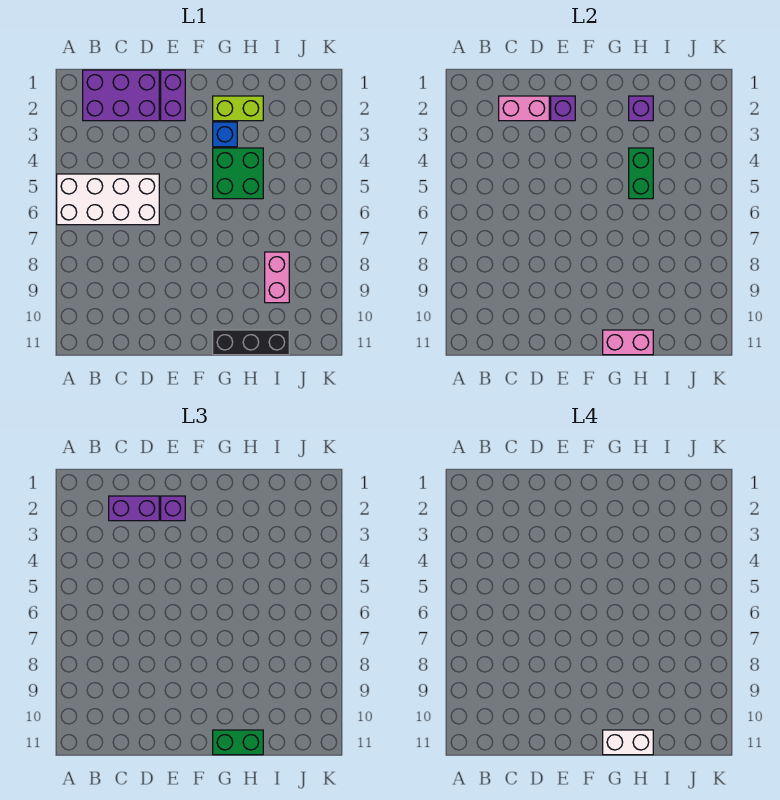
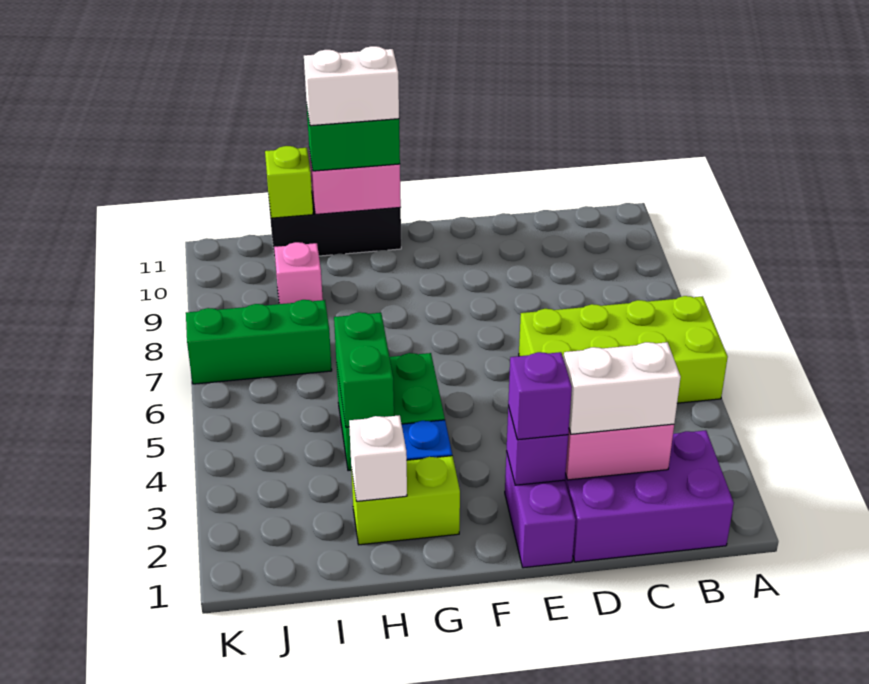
white 2x4 brick [57,174,159,225] -> lime 2x4 brick [519,296,728,403]
purple 1x2 brick [109,496,159,521] -> white 1x2 brick [564,342,681,434]
purple 1x1 brick [629,96,653,121] -> white 1x1 brick [349,415,407,501]
none -> green 1x3 brick [186,300,332,384]
pink 1x2 brick [265,252,289,303] -> pink 1x1 brick [274,242,323,304]
none -> lime 1x1 brick [265,146,313,218]

